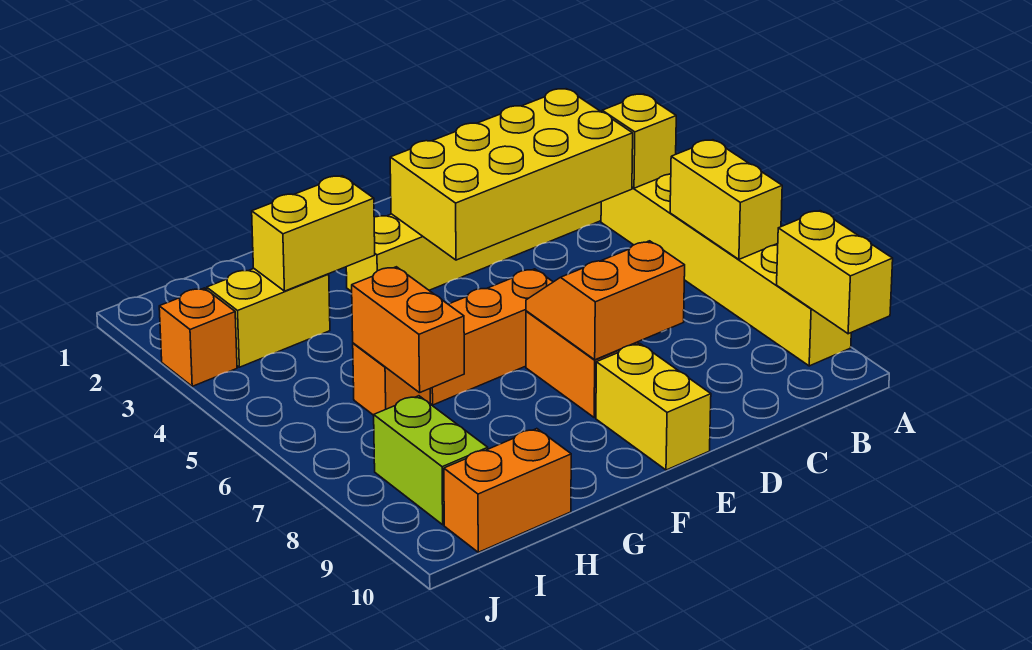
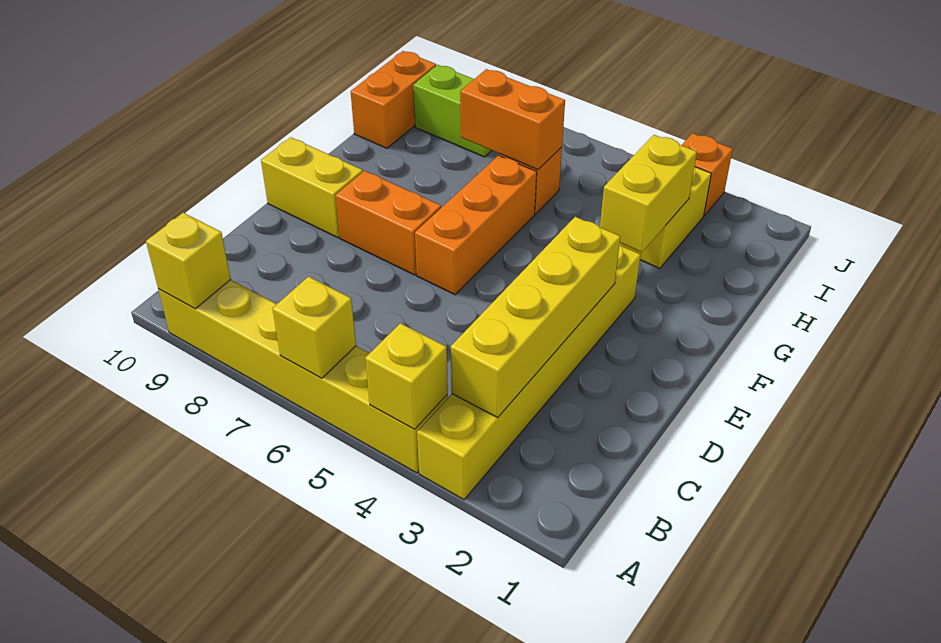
yellow 1x2 brick [670,140,782,259] -> yellow 1x1 brick [272,276,356,378]
yellow 1x2 brick [777,211,893,334] -> yellow 1x1 brick [146,213,231,309]
yellow 2x4 brick [390,89,633,260] -> yellow 1x4 brick [451,217,620,417]
orange 2x2 slope [526,241,685,360] -> none

